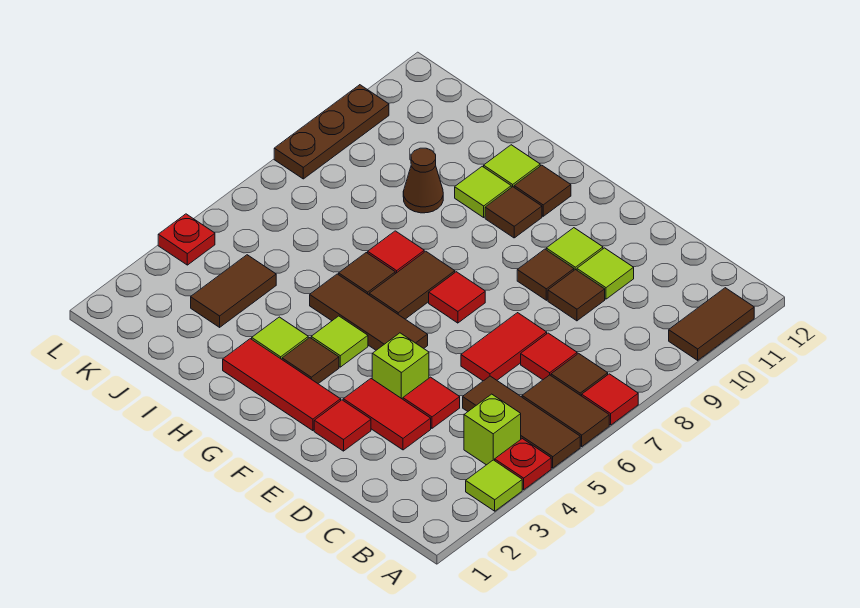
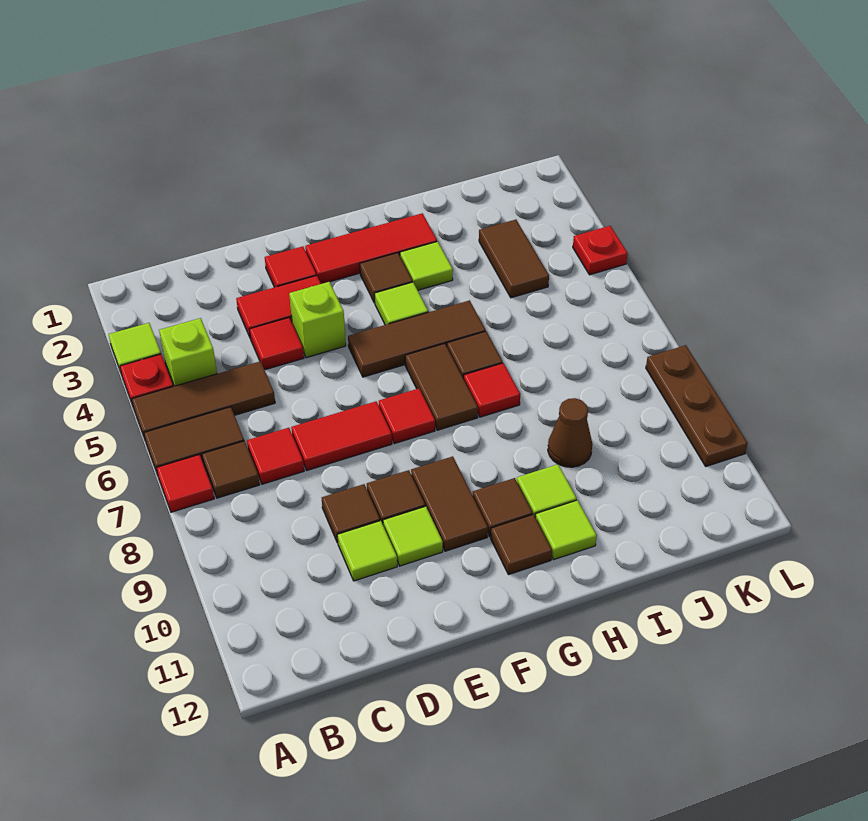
brown 1x2 tile [669,288,754,360] -> brown 1x2 tile moved to [411,456,488,551]
red 1x2 tile [461,313,547,381] -> red 1x2 tile turned to [291,401,392,470]

